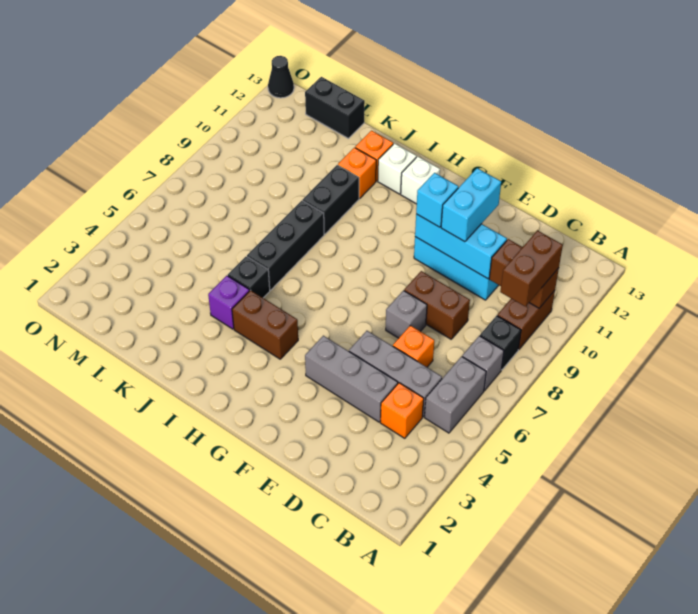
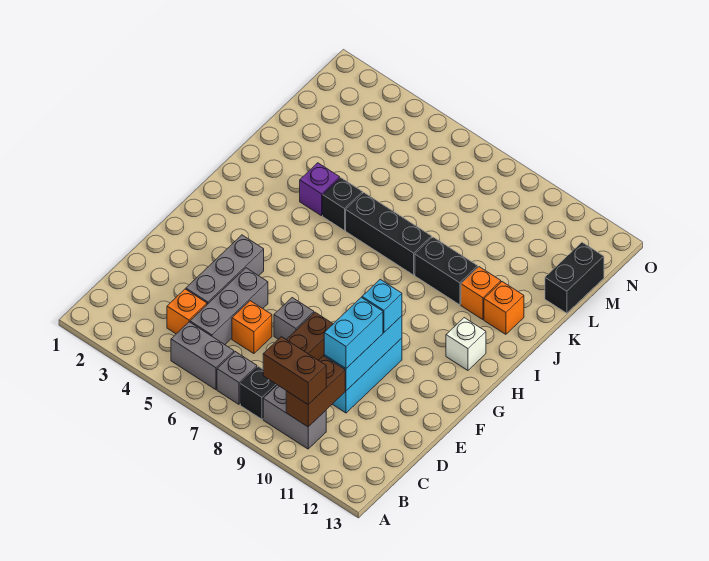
brown 1x2 brick [497,290,555,349] -> grey 1x2 brick [263,385,326,449]
cyan 1x2 brick [441,168,501,242] -> cyan 1x2 brick turned to [324,297,383,368]
brown 1x2 brick [232,290,298,359] -> none
white 1x1 brick [378,143,417,194] -> none
black 1x1 cone [268,56,294,98] -> none

